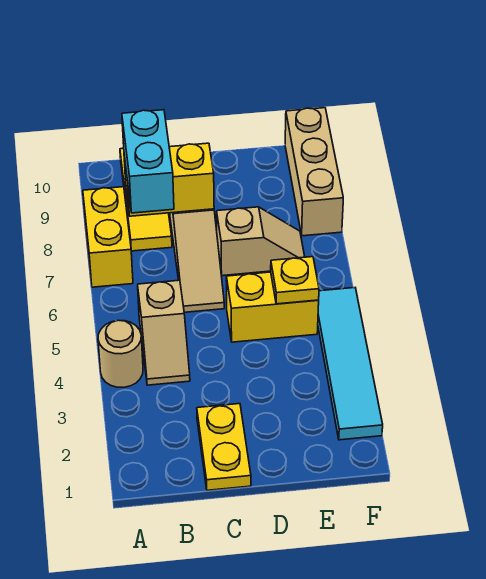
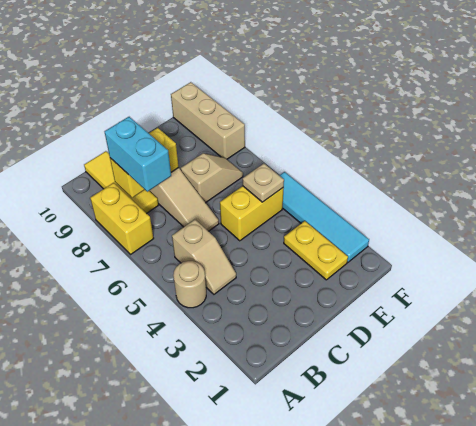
yellow 1x2 plate [197,404,251,490] -> yellow 1x2 plate moved to [284,221,348,280]
yellow 1x1 plate [271,257,319,304] -> tan 1x1 plate [243,164,284,202]

